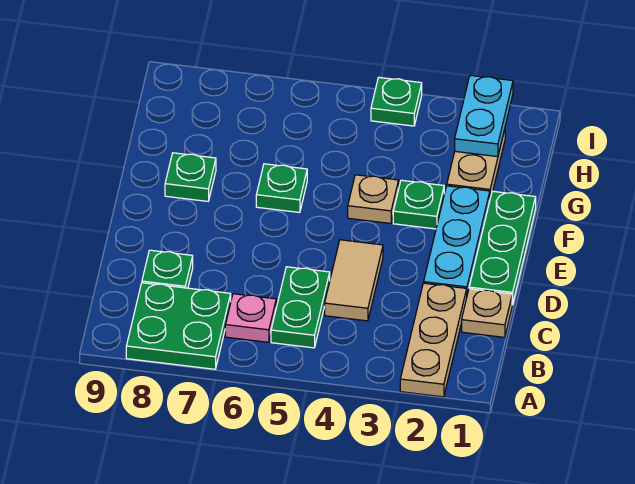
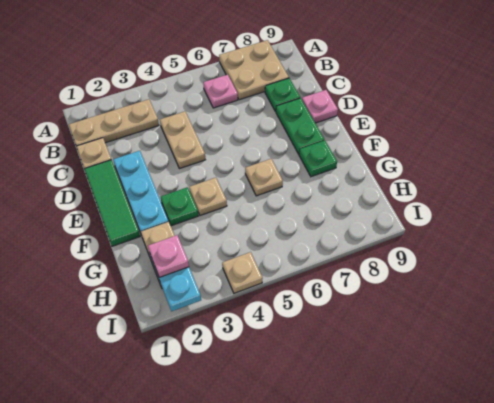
tan 1x3 plate [400,283,467,397] -> tan 1x3 plate turned to [69,99,159,146]
green 2x2 plate [126,283,231,369] -> tan 2x2 plate [219,40,289,100]
green 1x2 plate [271,267,330,348] -> green 1x2 plate moved to [276,98,324,154]
tan 1x2 tile [325,240,383,321] -> tan 1x2 plate [160,111,205,169]
green 1x3 plate [469,191,536,305] -> green 1x3 tile [84,160,140,246]
none -> pink 1x1 plate [302,90,338,123]
green 1x1 plate [256,164,307,213] -> tan 1x1 plate [245,159,283,196]
none -> pink 1x1 plate [148,235,189,278]
green 1x1 plate [371,77,422,126] -> tan 1x1 plate [222,252,262,293]

